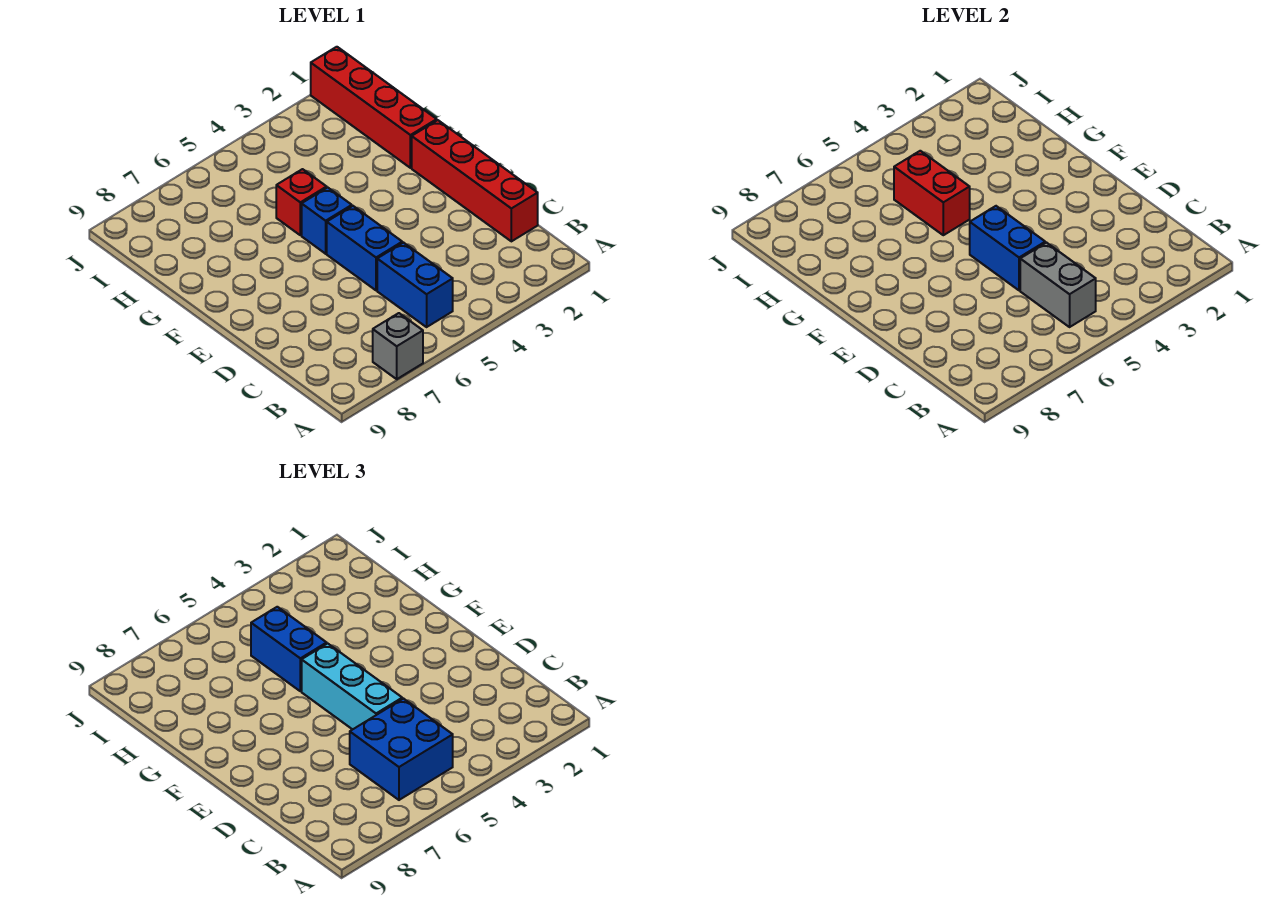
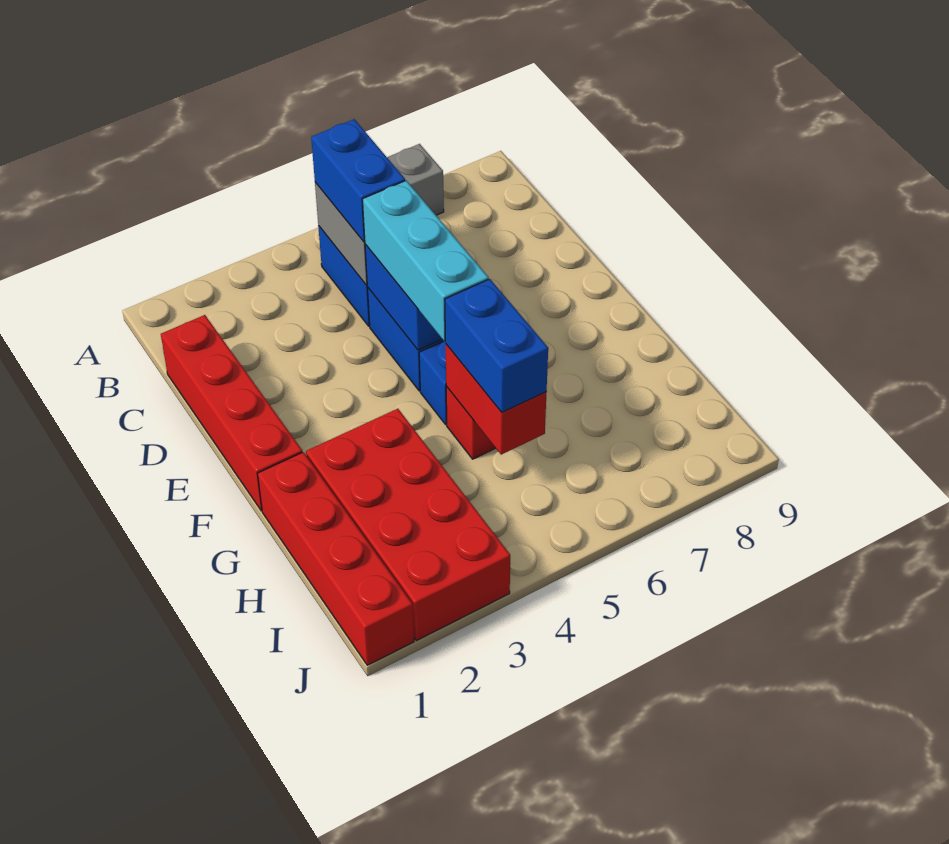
blue 2x2 brick [350,699,453,800] -> blue 1x2 brick [311,119,405,242]
none -> red 2x4 brick [306,409,510,641]

